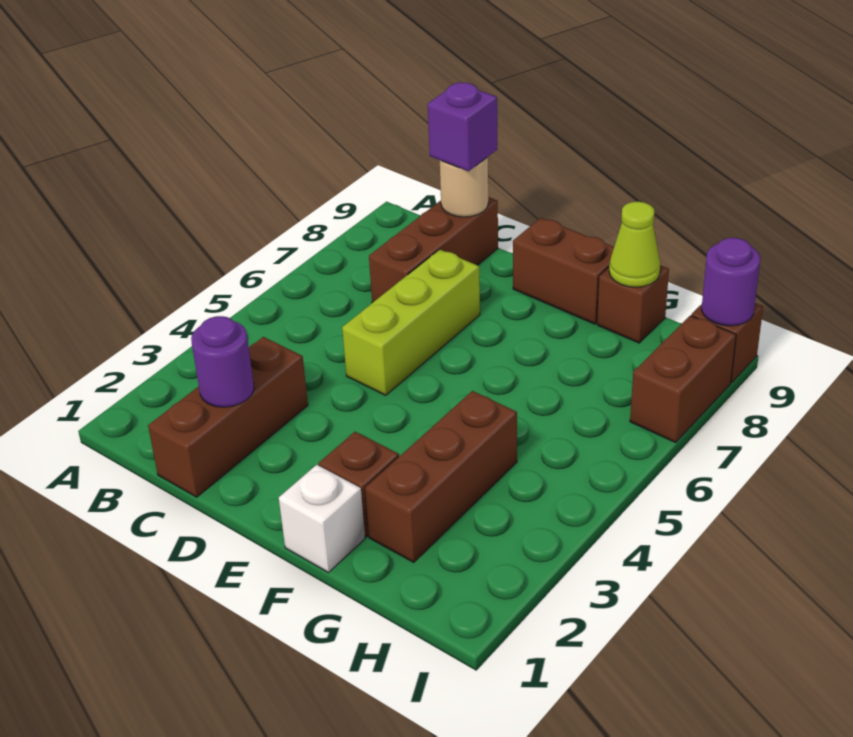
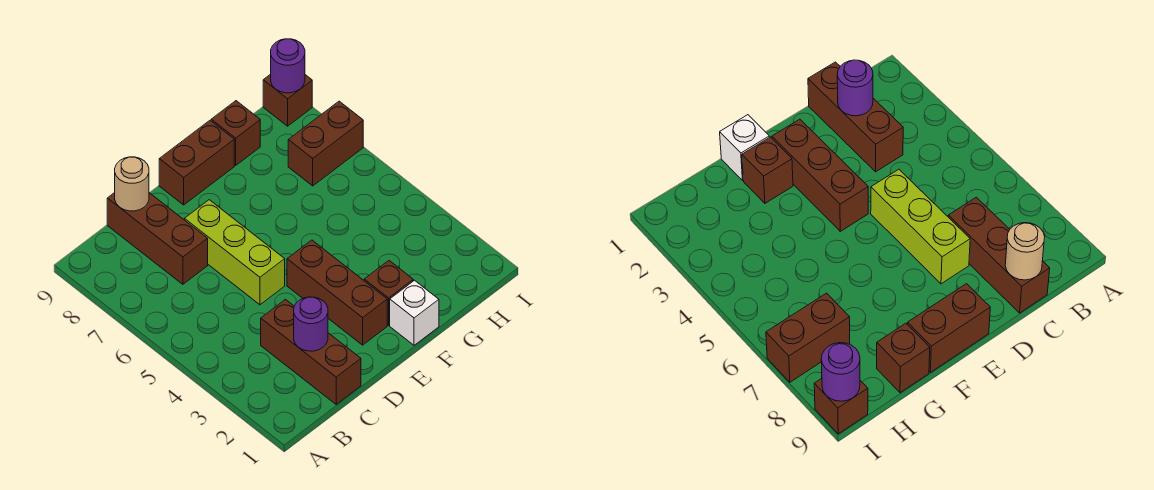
purple 1x1 brick [428,83,497,171] -> none
brown 1x3 brick [365,391,517,562] -> brown 1x3 brick moved to [287,240,387,345]
lime 1x1 cone [609,202,660,287] -> none
brown 1x2 brick [630,315,736,443] -> brown 1x2 brick turned to [288,101,363,186]

